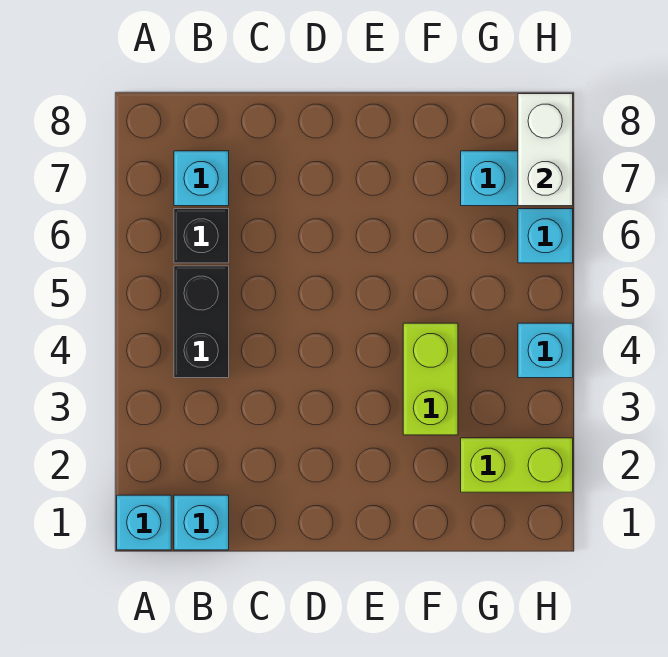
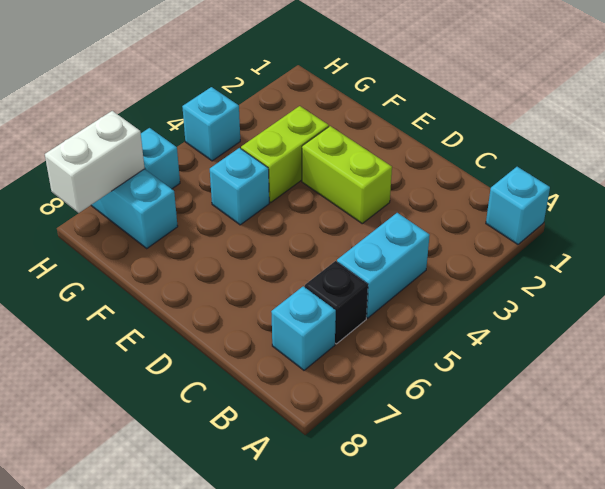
cyan 1x1 brick [174,495,229,550] -> cyan 1x1 brick moved to [210,148,269,225]
black 1x2 brick [174,266,229,378] -> cyan 1x2 brick [337,213,430,318]
lime 1x2 brick [461,438,573,492] -> lime 1x2 brick moved to [302,126,392,223]

